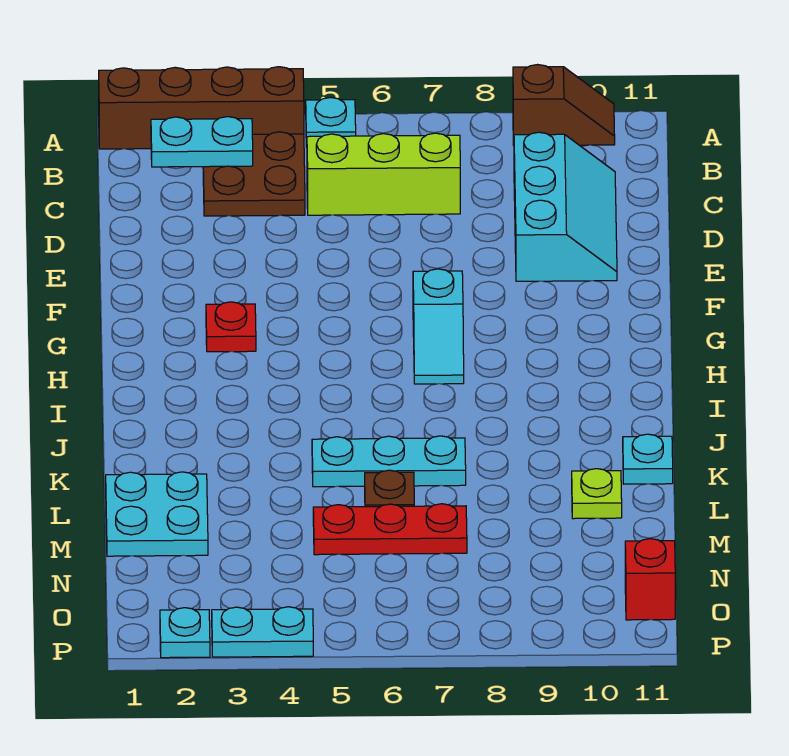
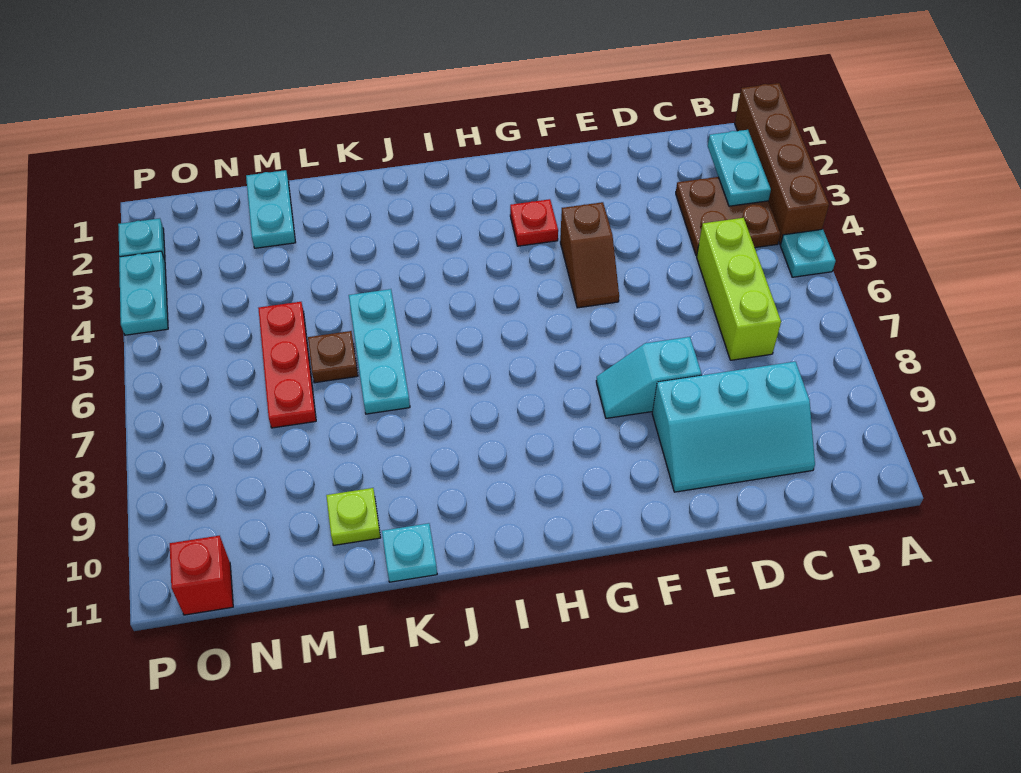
brown 1x2 slope [513,65,615,145] -> brown 1x2 slope moved to [560,202,619,308]
cyan 1x2 slope [413,269,464,384] -> cyan 1x2 slope moved to [596,337,701,418]
cyan 2x2 plate [106,472,208,556] -> cyan 1x2 plate [246,170,296,248]

